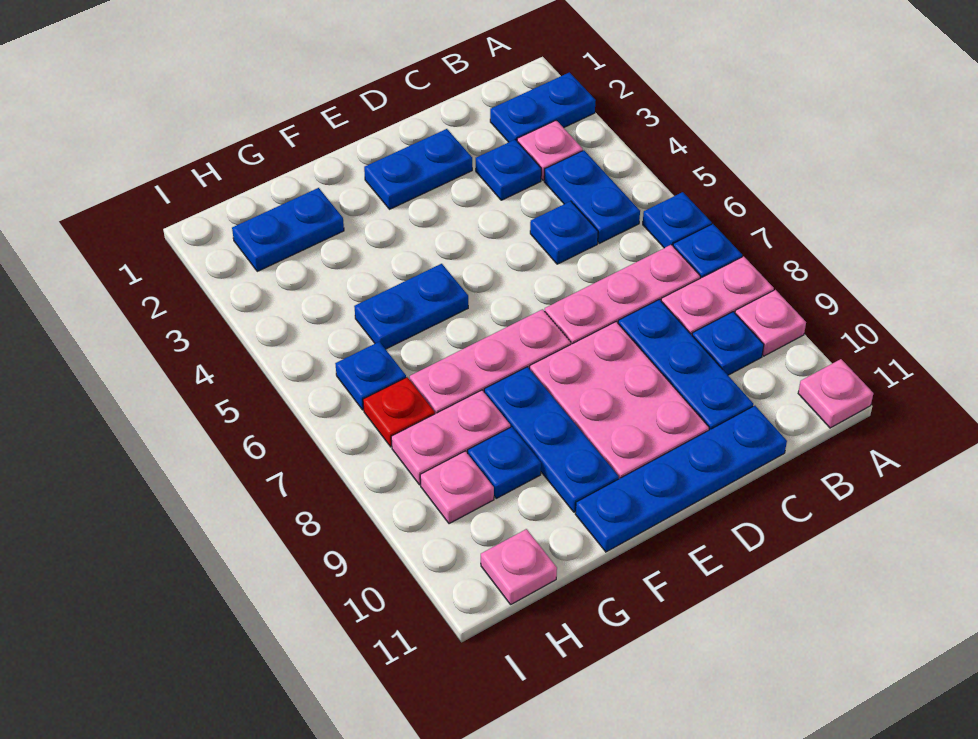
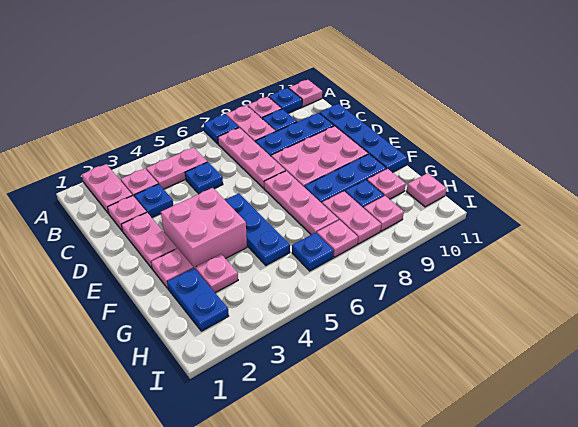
blue 1x2 plate [490,72,596,142] -> pink 1x2 plate [82,164,132,214]
blue 1x1 plate [643,192,712,248] -> blue 1x1 plate moved to [269,88,302,113]
blue 1x2 plate [544,150,640,243] -> pink 1x2 plate [146,147,207,189]
none -> pink 1x1 plate [108,195,147,231]
blue 1x2 plate [364,129,472,209] -> pink 1x2 plate [121,213,177,268]
none -> pink 2x2 brick [161,188,247,268]
none -> pink 1x1 plate [151,249,193,288]
blue 1x2 plate [354,264,468,349] -> blue 1x3 plate [225,193,290,265]
none -> pink 1x1 plate [195,254,238,293]
none -> pink 1x1 plate [367,169,406,199]
red 1x1 plate [363,377,435,447] -> pink 1x1 plate [317,220,358,257]

